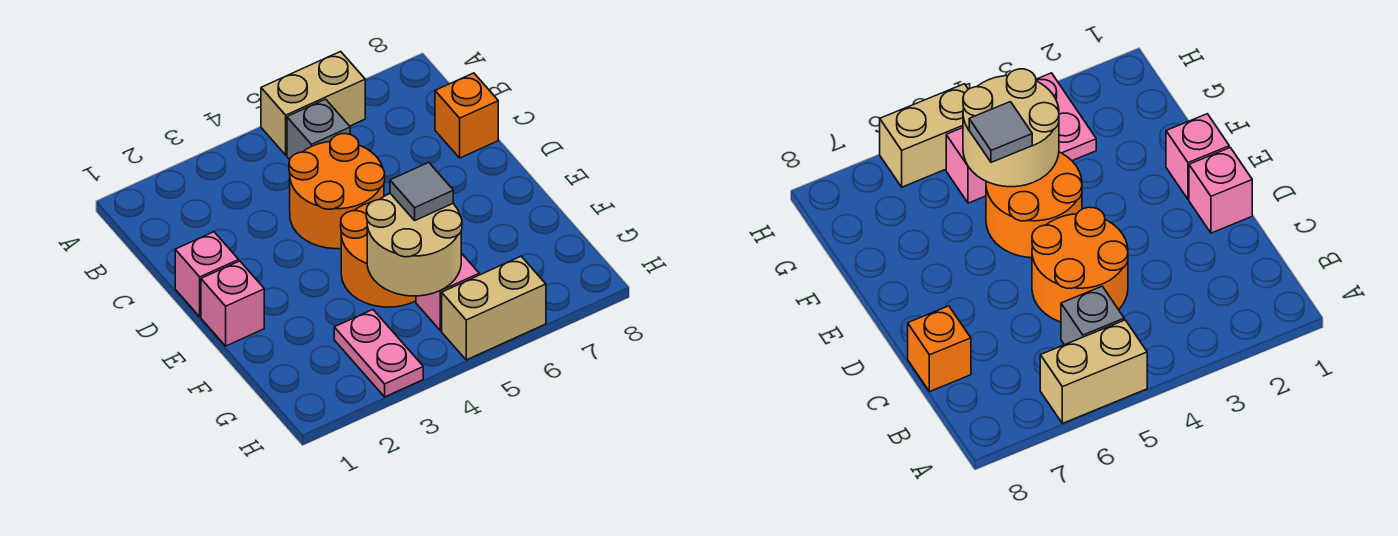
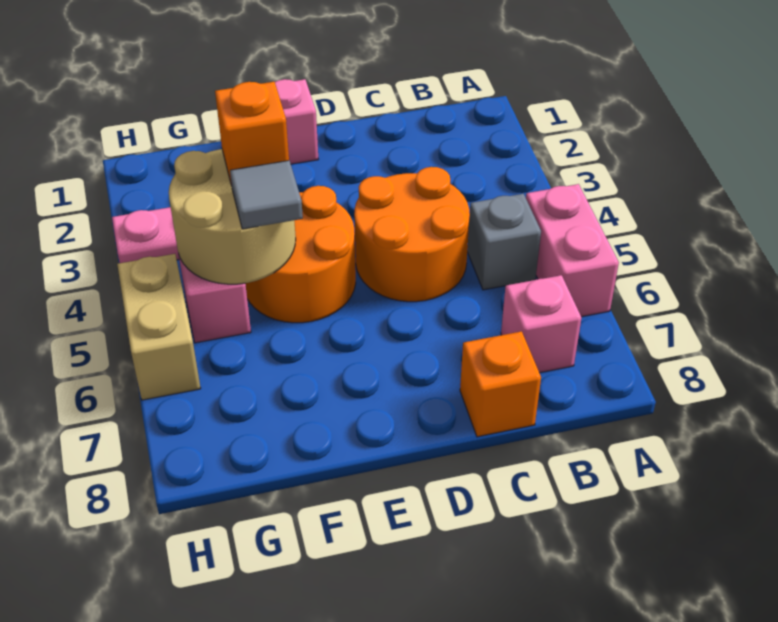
tan 1x2 brick [261,51,365,155] -> pink 1x2 brick [526,184,619,317]
pink 1x1 brick [175,232,239,317] -> pink 1x1 brick moved to [501,275,581,373]
none -> orange 1x1 brick [215,82,289,186]

